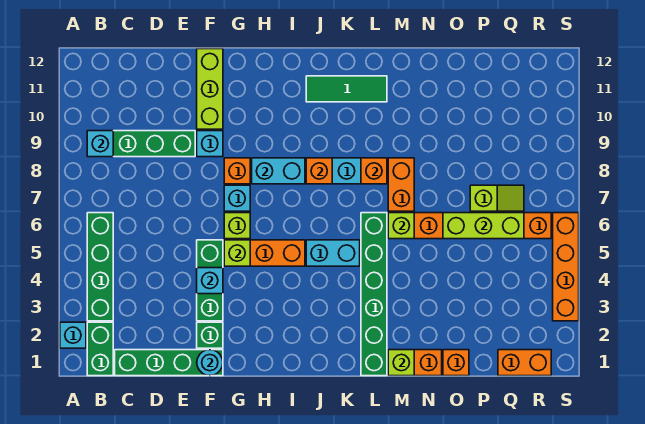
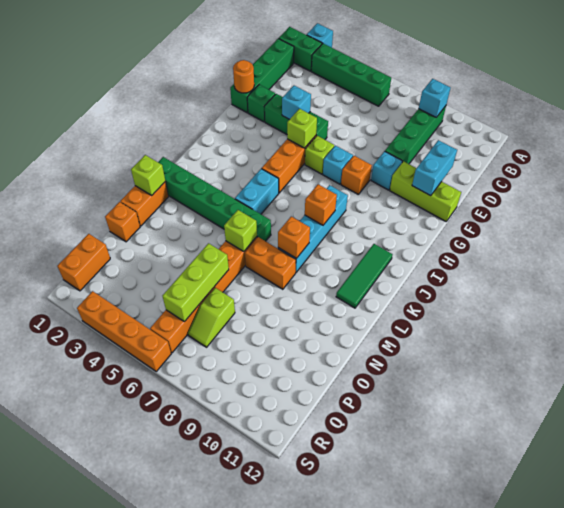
cyan 1x1 round brick [197,350,223,376] -> orange 1x1 round brick [233,60,254,93]
cyan 1x2 brick [252,158,305,184] -> cyan 1x2 brick moved to [412,140,457,196]

